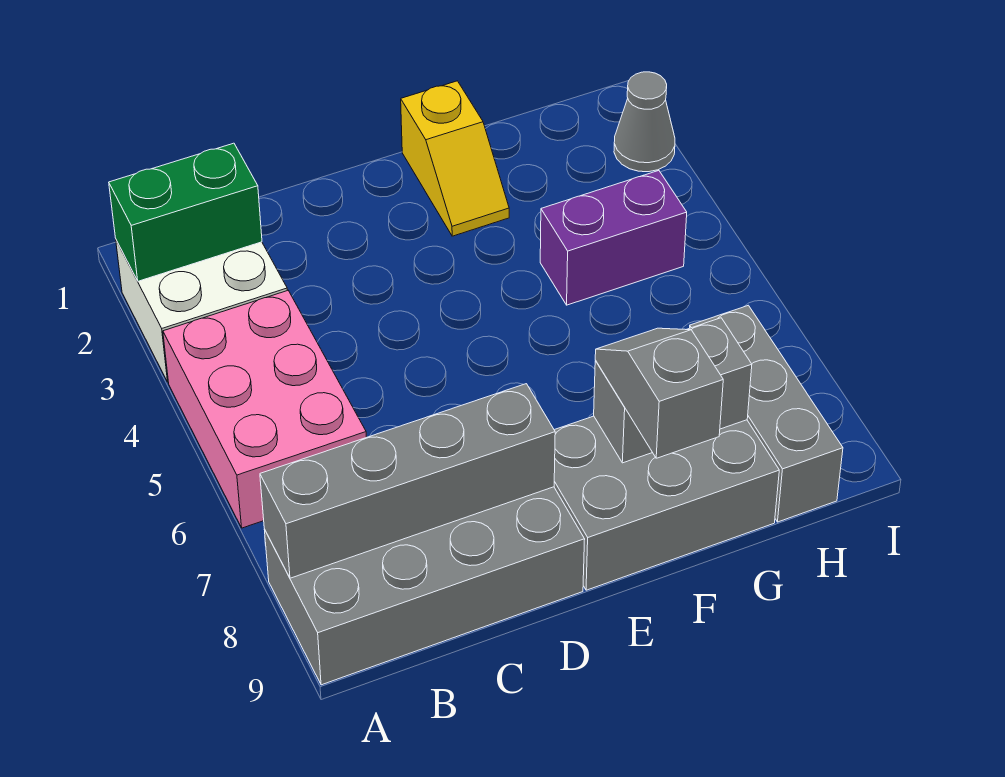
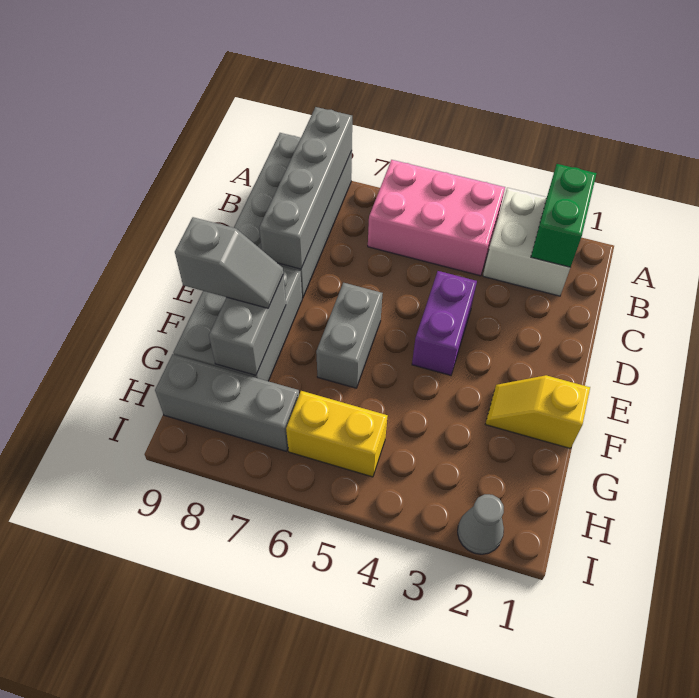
none -> grey 1x2 brick [316,283,383,388]
purple 1x2 brick [540,171,687,305] -> purple 1x2 brick moved to [412,271,477,375]
none -> yellow 1x2 brick [286,391,388,477]

